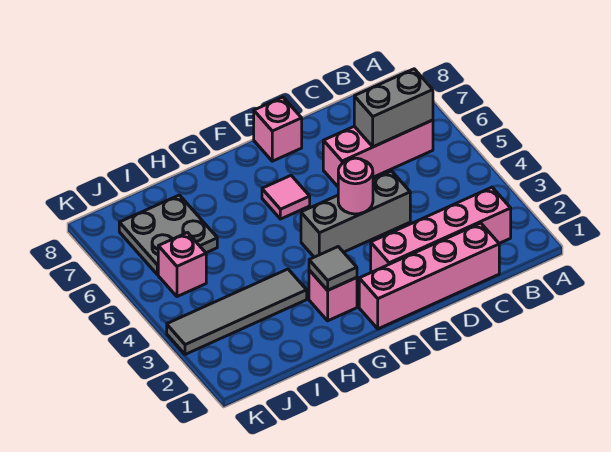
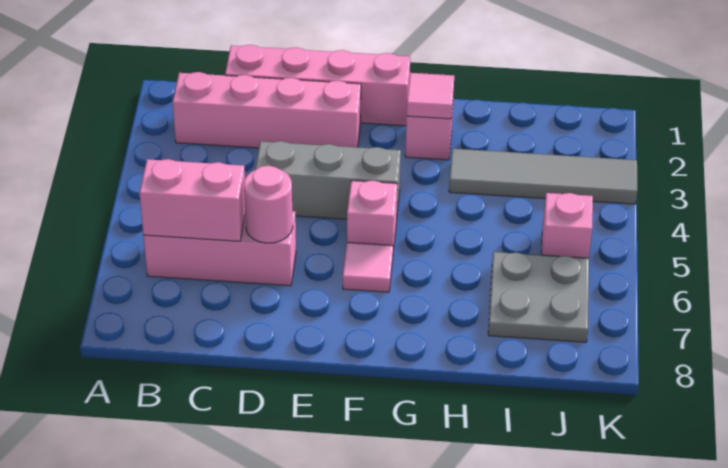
grey 1x2 brick [354,69,433,147] -> pink 1x2 brick [139,159,245,241]
pink 1x1 round brick [338,158,373,214] -> pink 1x1 round brick moved to [244,166,293,243]
pink 1x1 brick [254,97,302,161] -> pink 1x1 brick moved to [347,181,397,251]
grey 1x1 tile [309,247,357,290] -> pink 1x1 tile [407,73,454,119]

